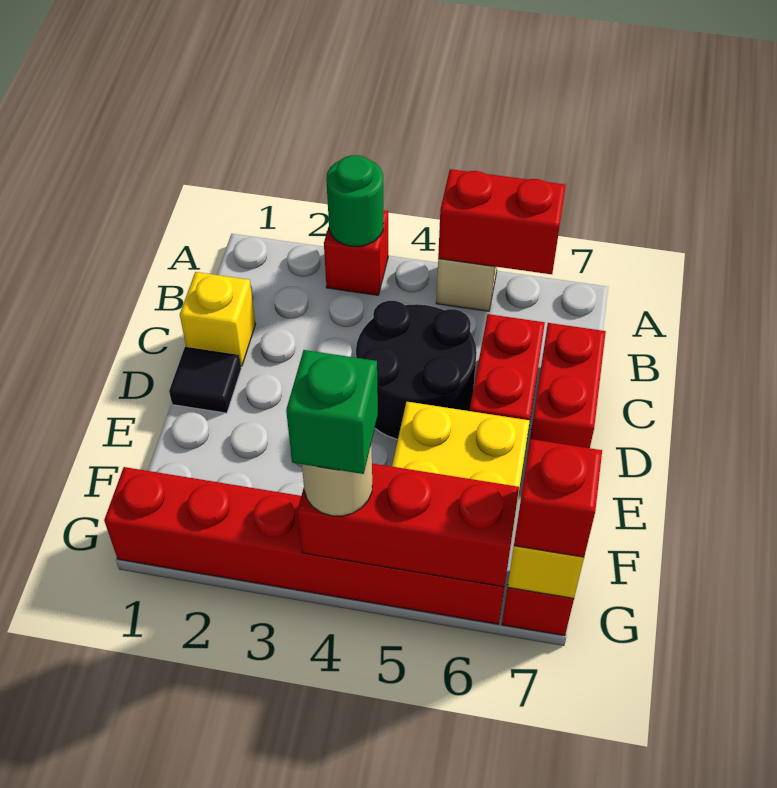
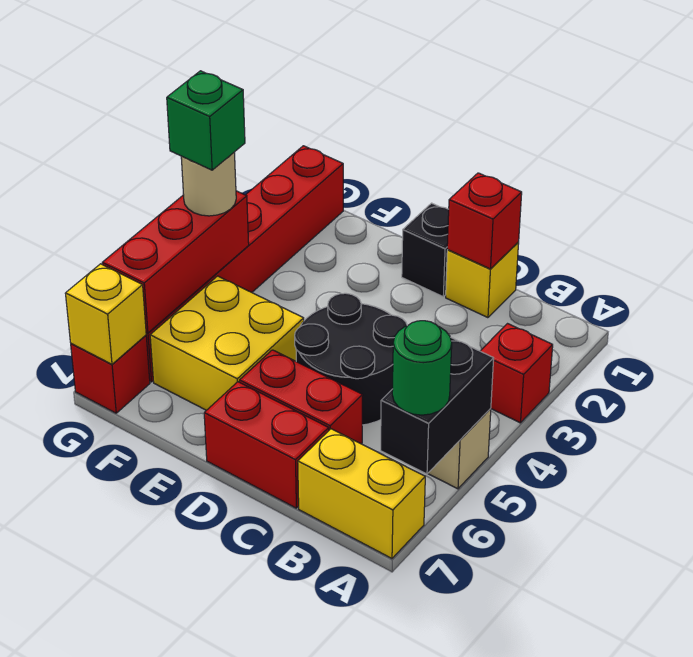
green 1x1 round brick [326,155,383,246] -> green 1x1 round brick moved to [392,321,452,415]
red 1x2 brick [438,169,566,274] -> black 1x2 brick [381,337,494,474]
none -> yellow 1x2 brick [298,429,425,558]
black 1x1 tile [169,347,241,413] -> black 1x1 brick [402,203,449,297]
red 1x1 brick [514,439,602,557] -> red 1x1 brick moved to [447,173,522,269]

